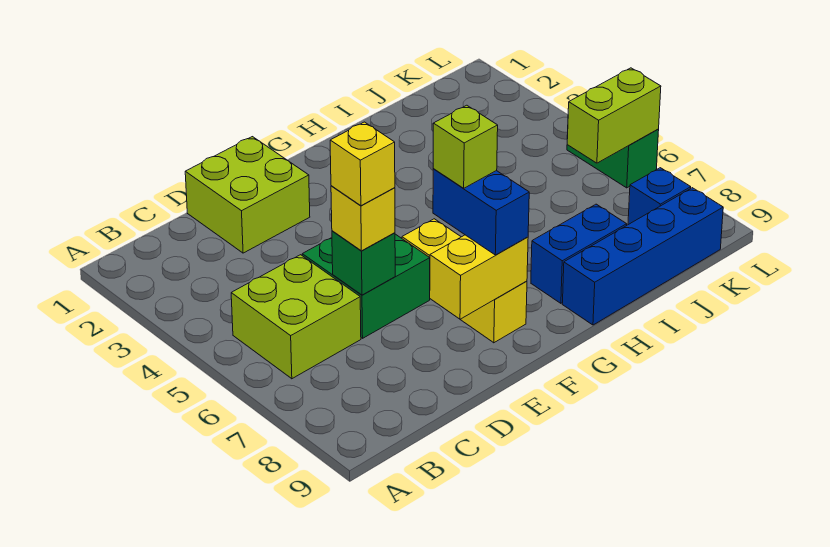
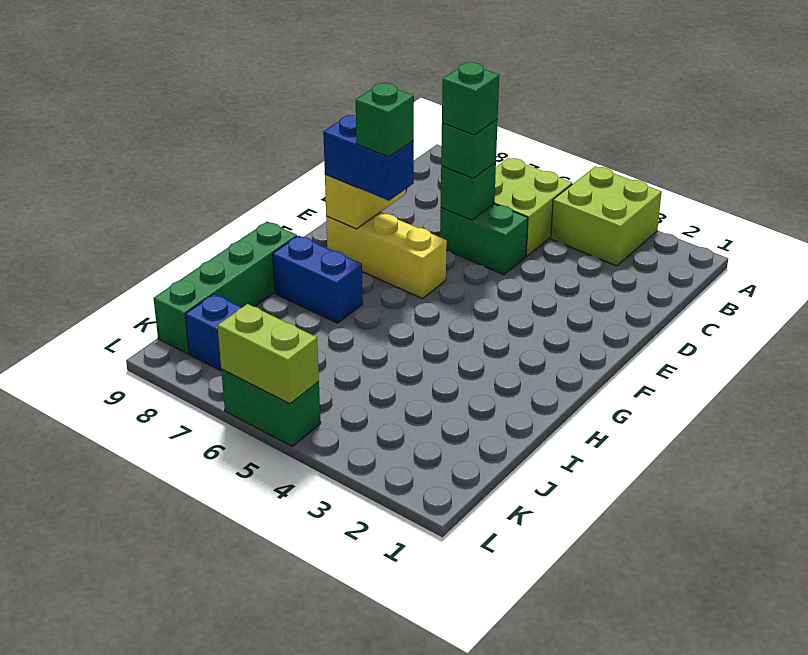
lime 2x2 brick [185,137,310,253] -> lime 2x2 brick moved to [551,166,662,266]
green 2x2 brick [302,234,430,338] -> green 1x2 brick [440,204,528,275]
yellow 1x1 brick [331,186,395,251] -> green 1x1 brick [441,120,498,178]
yellow 1x1 brick [330,122,395,206] -> green 1x1 brick [442,62,499,135]
lime 1x1 brick [433,105,498,188] -> green 1x1 brick [356,83,414,157]
blue 1x2 brick [531,204,627,303] -> blue 1x2 brick turned to [273,236,363,323]
blue 1x4 brick [562,188,723,325] -> green 1x4 brick [153,222,297,354]
lime 1x2 brick [567,68,661,163] -> lime 1x2 brick turned to [218,304,319,404]

